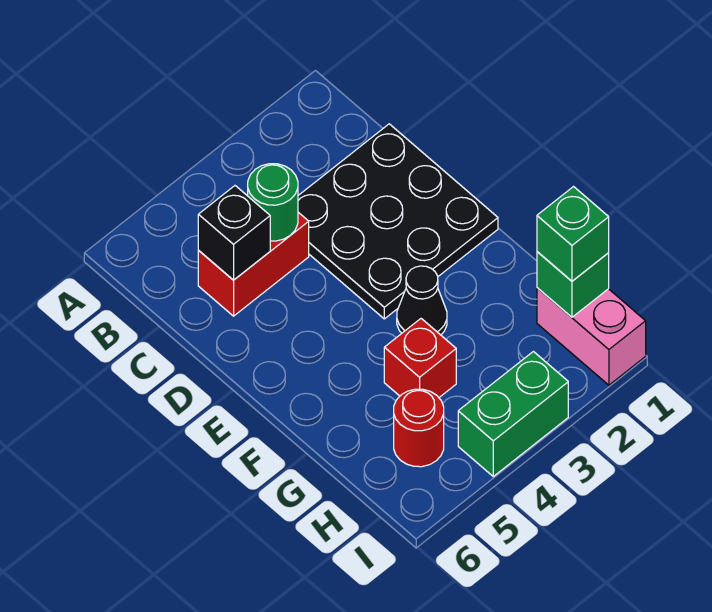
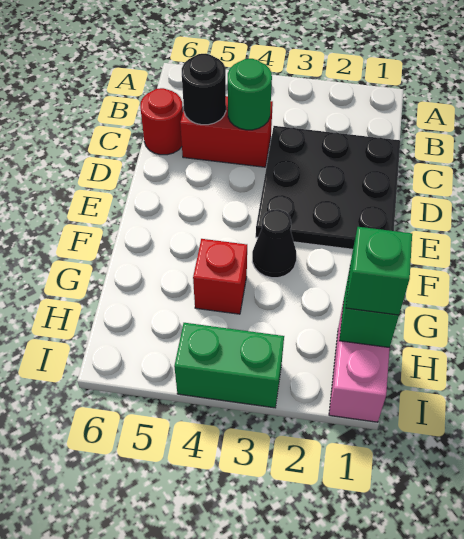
black 1x1 brick [198,186,270,280] -> black 1x1 round brick [182,54,226,125]
red 1x1 round brick [394,389,444,467] -> red 1x1 round brick moved to [140,88,183,155]

